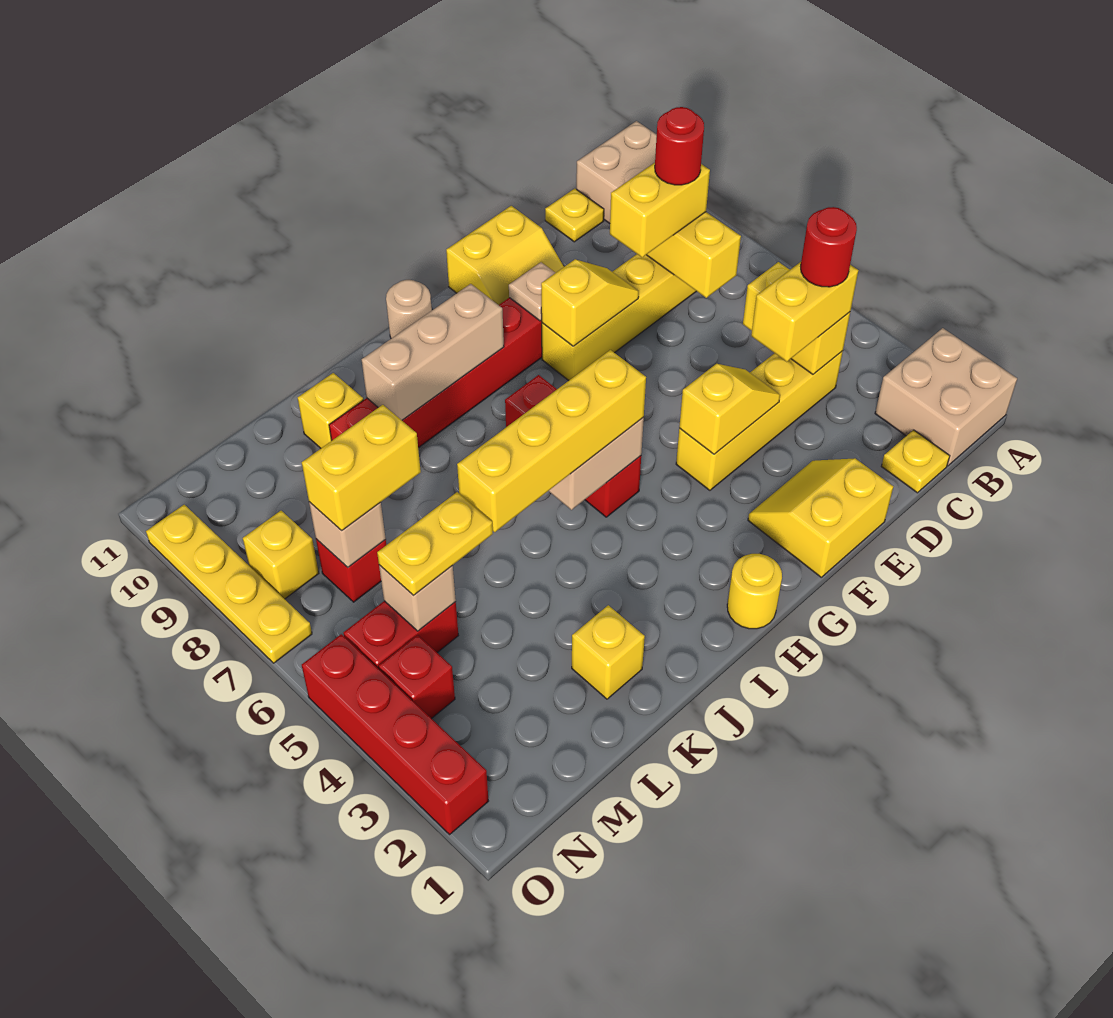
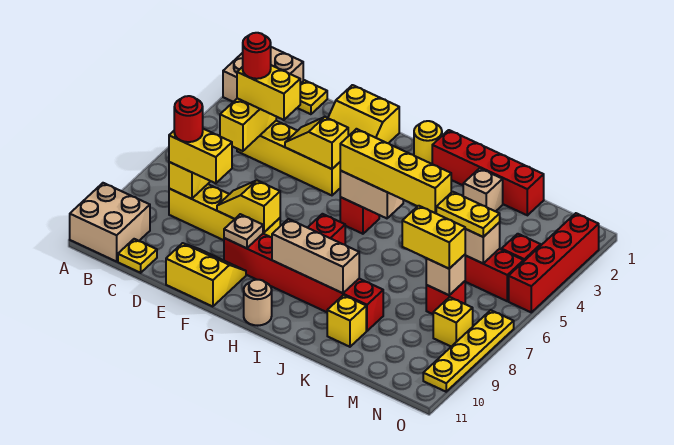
none -> red 1x4 brick [432,130,544,215]
yellow 1x1 brick [572,605,645,699] -> tan 1x1 brick [463,168,503,211]

